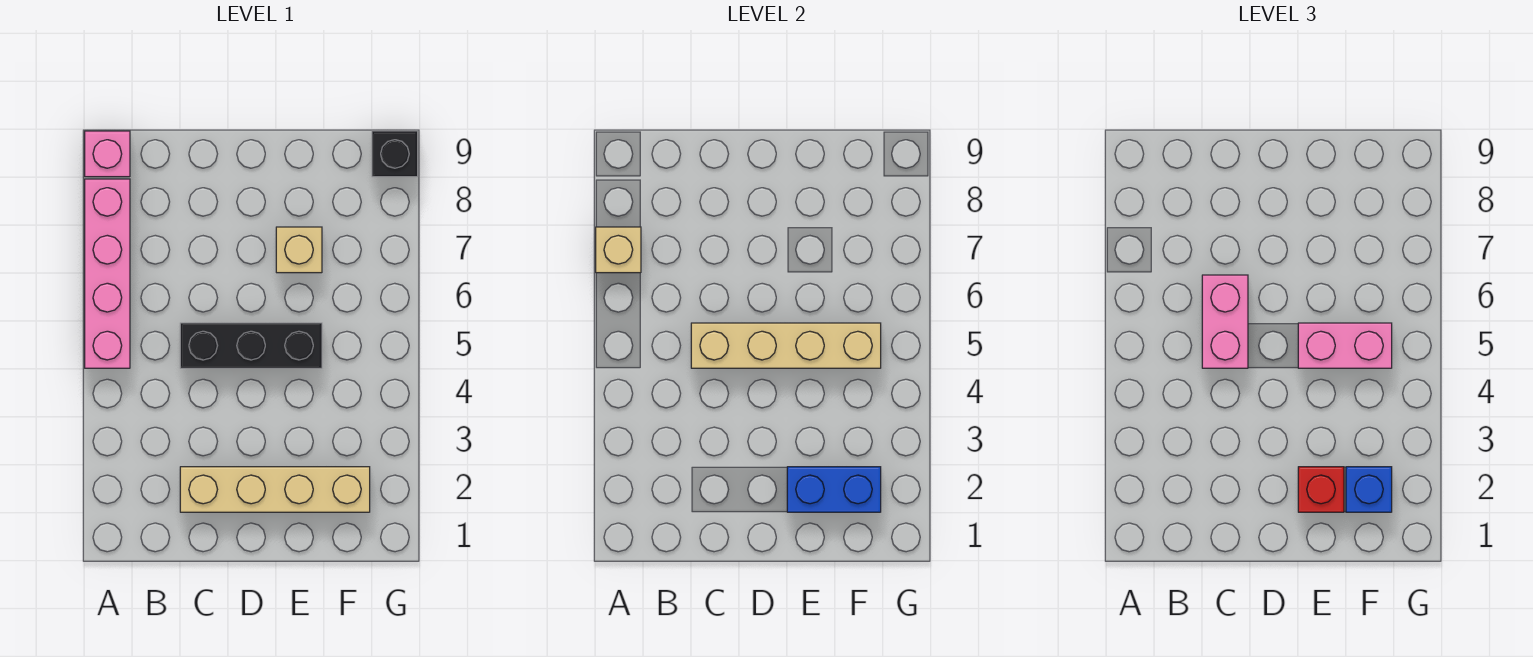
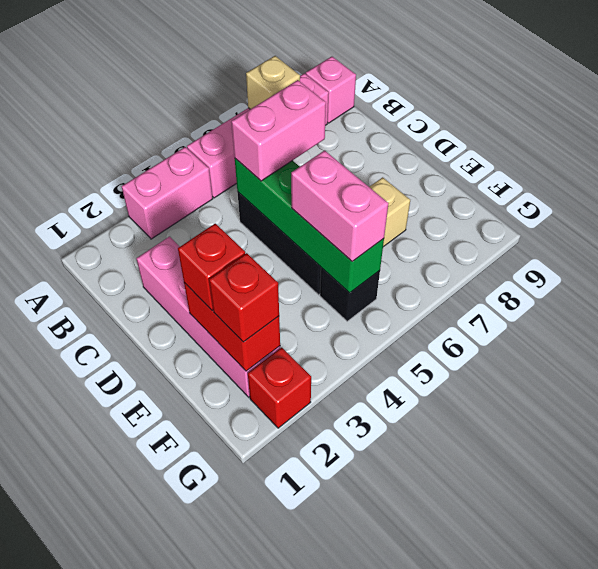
none -> pink 1x2 brick [122,147,213,239]
tan 1x4 brick [180,467,370,512] -> pink 1x4 brick [136,237,280,397]
tan 1x4 brick [691,323,881,368] -> green 1x4 brick [235,159,384,293]
blue 1x2 brick [787,467,881,512] -> red 1x2 brick [184,283,280,371]
blue 1x1 brick [1346,467,1392,512] -> red 1x1 brick [209,253,279,342]
none -> red 1x1 brick [248,347,311,428]
black 1x1 brick [372,131,418,177] -> black 1x1 brick moved to [320,268,380,321]

